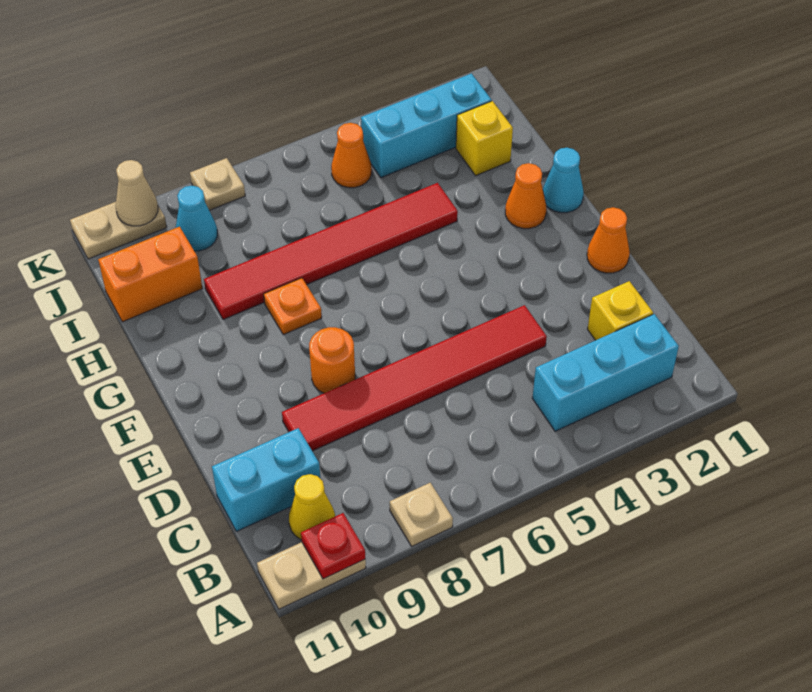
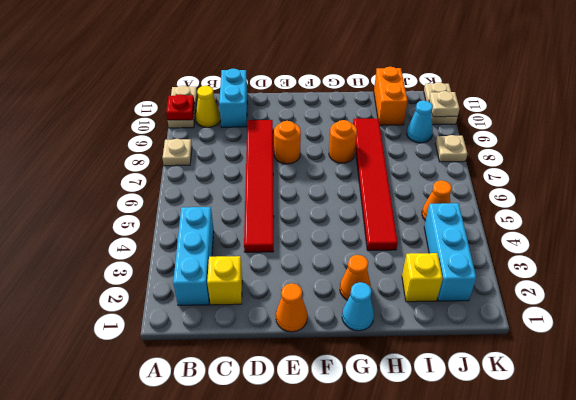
orange 1x1 plate [264,278,322,335] -> orange 1x1 round brick [329,120,357,163]
tan 1x1 cone [116,160,158,226] -> tan 1x1 plate [429,91,460,117]

